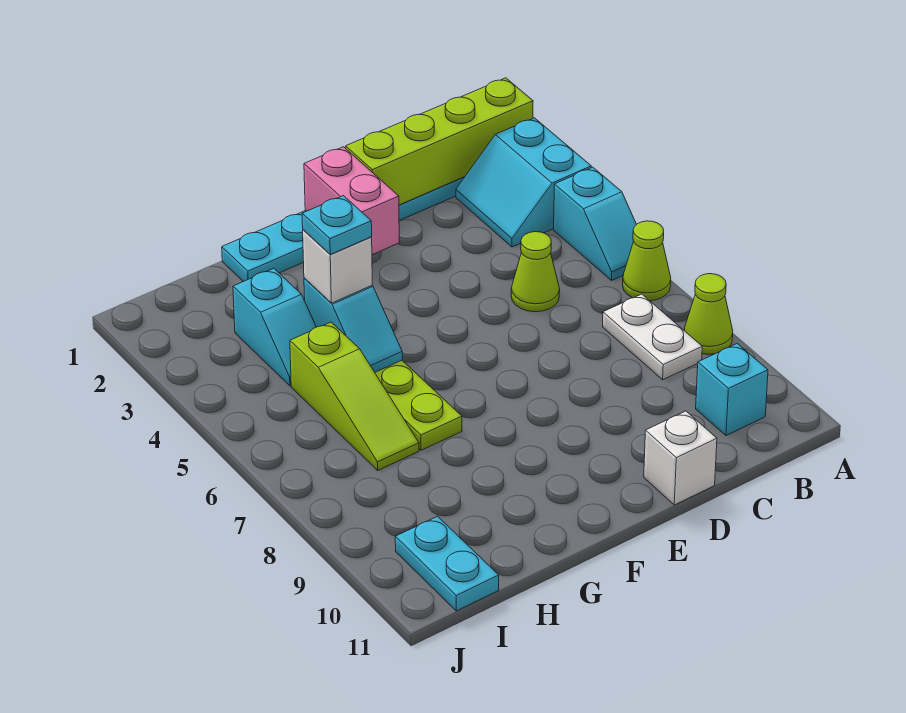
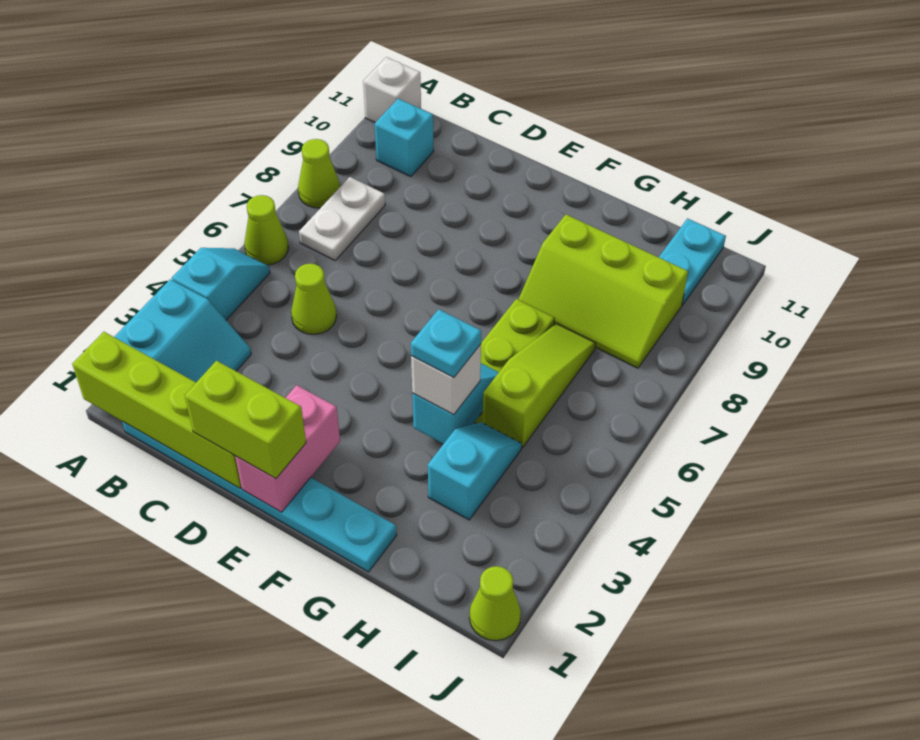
none -> lime 1x2 brick [185,361,306,479]
white 1x1 brick [644,411,717,505] -> white 1x1 brick moved to [363,57,421,122]
none -> lime 2x3 slope [518,215,688,368]
none -> lime 1x1 cone [469,566,521,641]

